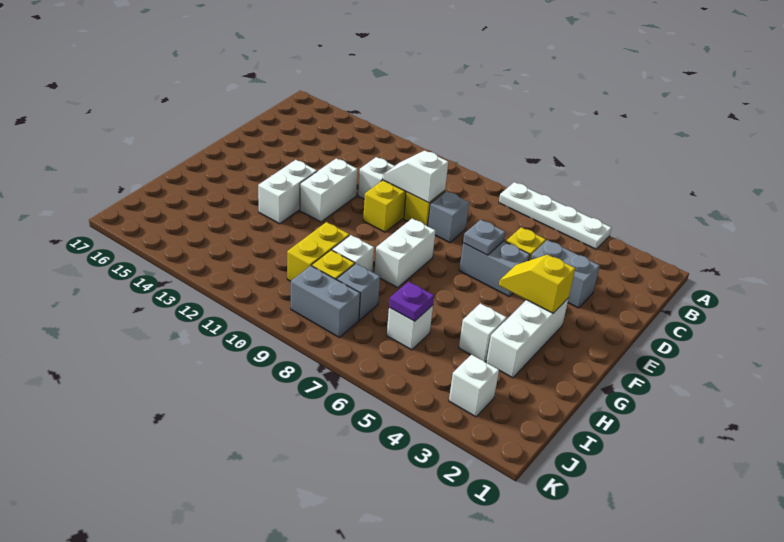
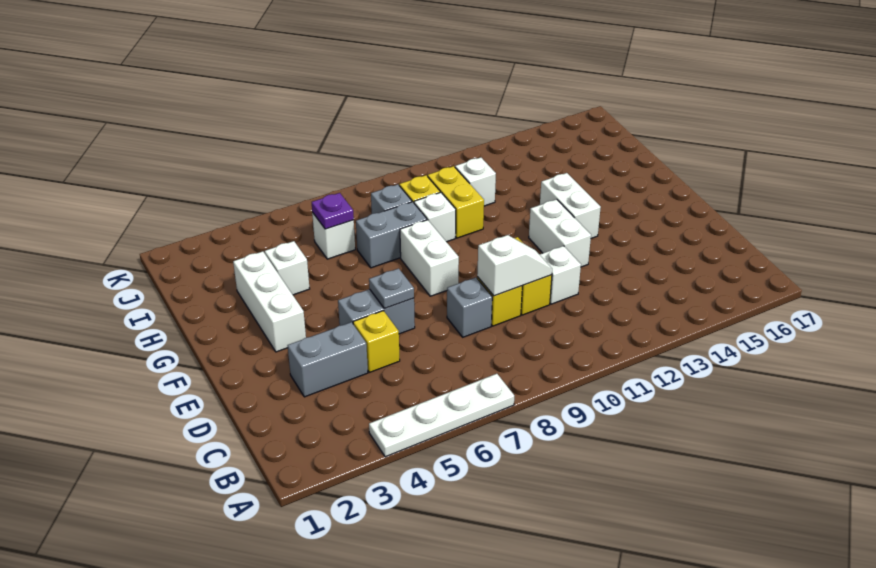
yellow 1x2 slope [499,254,575,313] -> none
white 1x1 brick [449,355,499,417] -> white 1x1 brick moved to [455,158,496,206]
grey 1x2 brick [291,266,360,338] -> grey 1x2 brick moved to [356,202,427,268]

